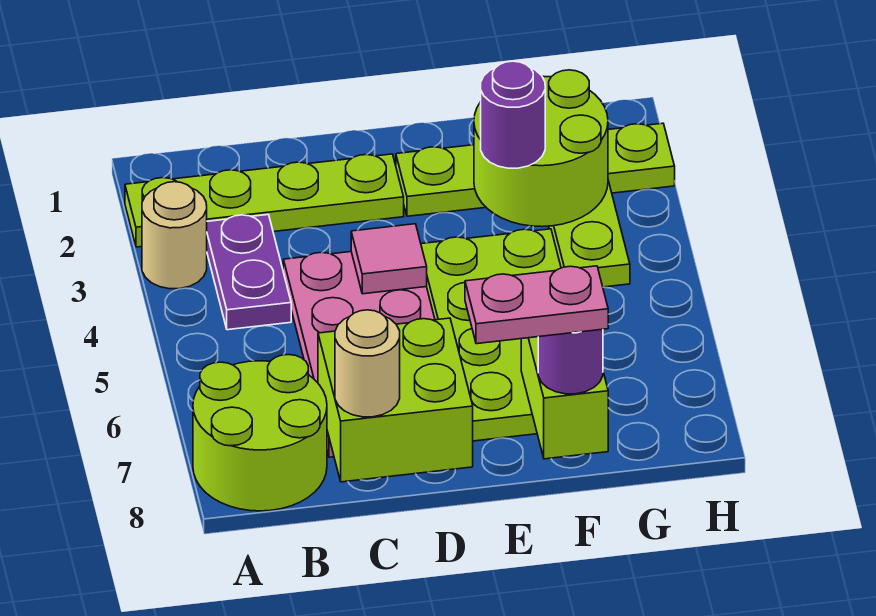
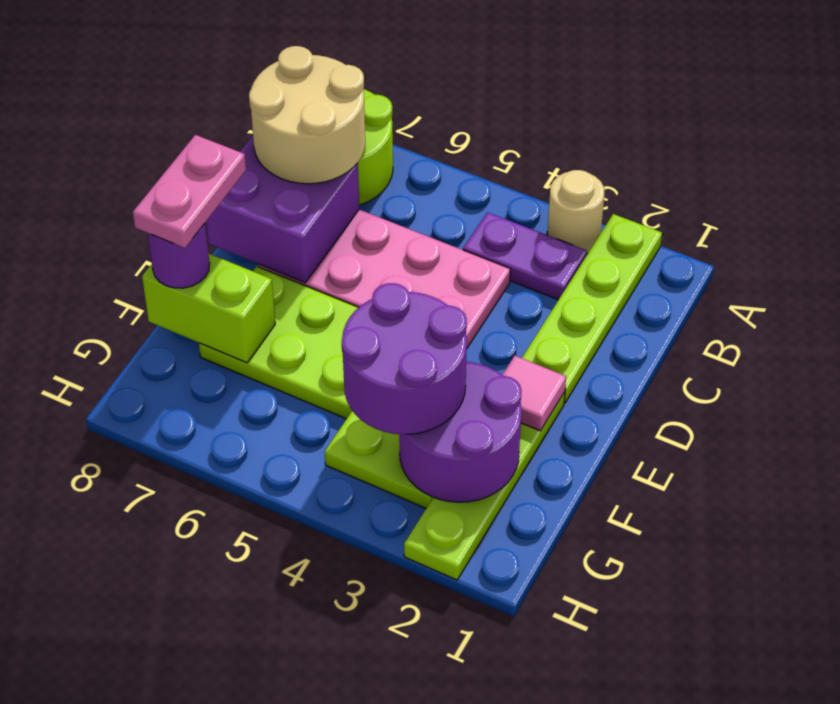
lime 2x2 brick [318,318,473,482] -> purple 2x2 brick [206,136,359,283]
tan 1x1 round brick [335,310,400,417] -> tan 2x2 round brick [249,46,365,184]
pink 1x1 tile [351,224,427,294] -> pink 1x1 tile moved to [503,356,566,431]
lime 2x2 round brick [474,70,608,227] -> purple 2x2 round brick [399,362,522,502]
purple 1x1 round brick [481,61,545,168] -> purple 2x2 round brick [342,283,467,435]

